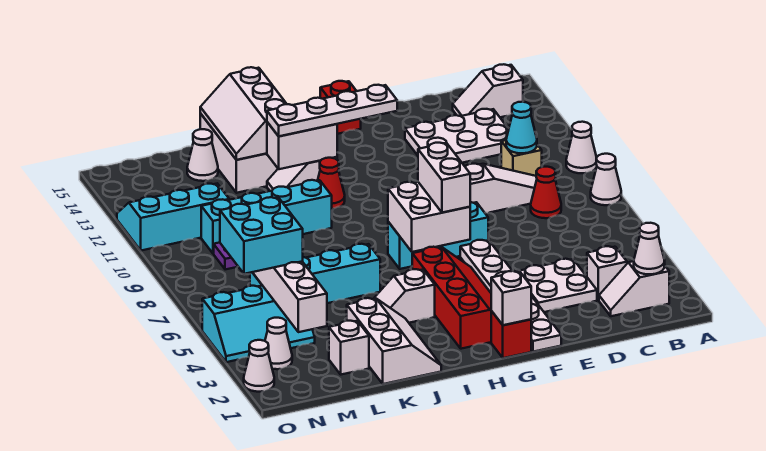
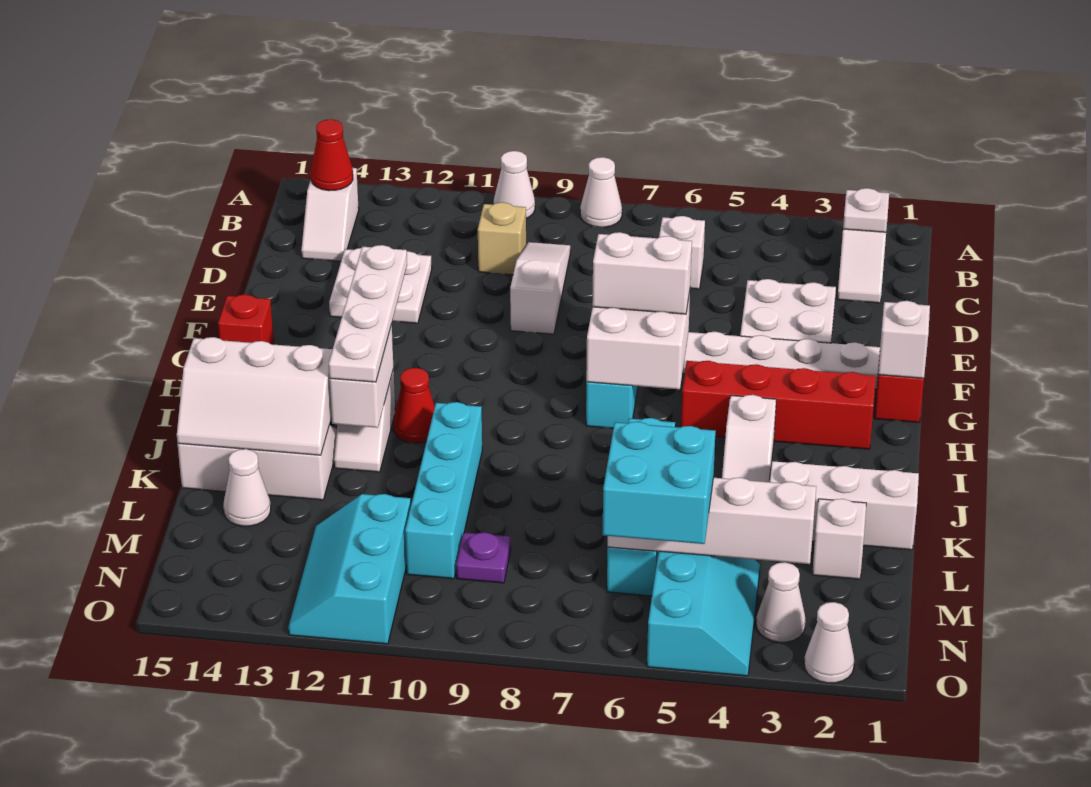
white 1x1 cone [634,223,665,274] -> white 1x1 plate [843,188,889,232]
white 1x1 brick [587,246,627,300] -> white 1x1 brick moved to [659,216,705,289]
red 1x1 cone [531,167,561,218] -> red 1x1 cone moved to [311,119,353,191]
cyan 1x1 cone [506,102,537,153] -> none
white 2x3 plate [405,109,509,163] -> white 2x2 plate [329,248,432,323]

